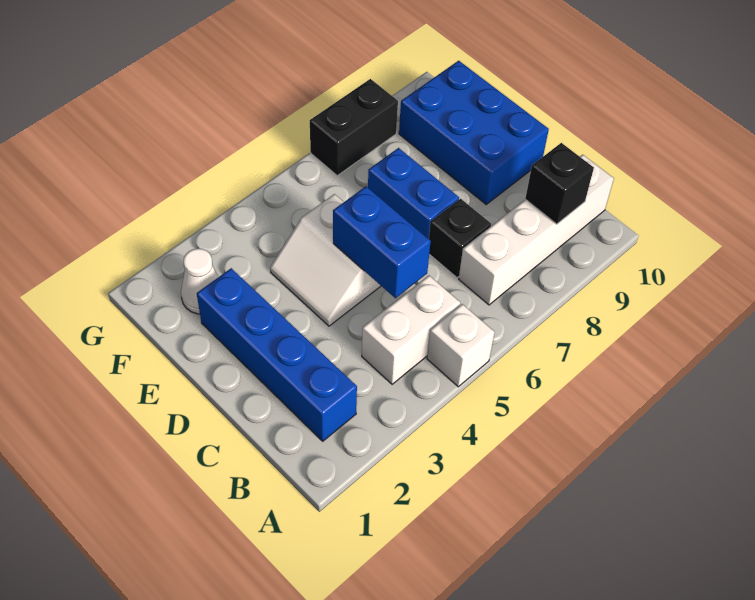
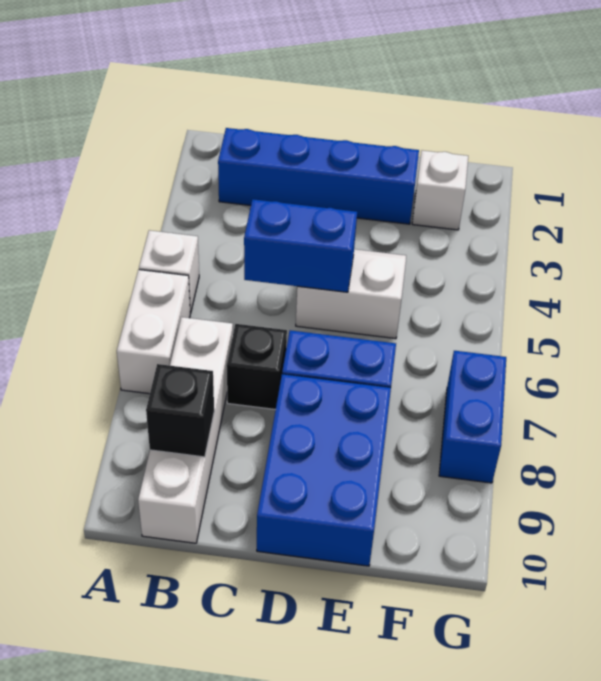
white 1x2 brick [362,275,460,384] -> white 1x2 brick moved to [117,270,190,394]
blue 2x3 brick [399,61,549,204] -> blue 2x3 brick turned to [257,374,391,566]
white 1x1 cone [181,249,218,314] -> white 1x1 brick [412,150,468,230]
black 1x2 brick [310,79,398,176] -> blue 1x2 brick [439,351,506,483]

